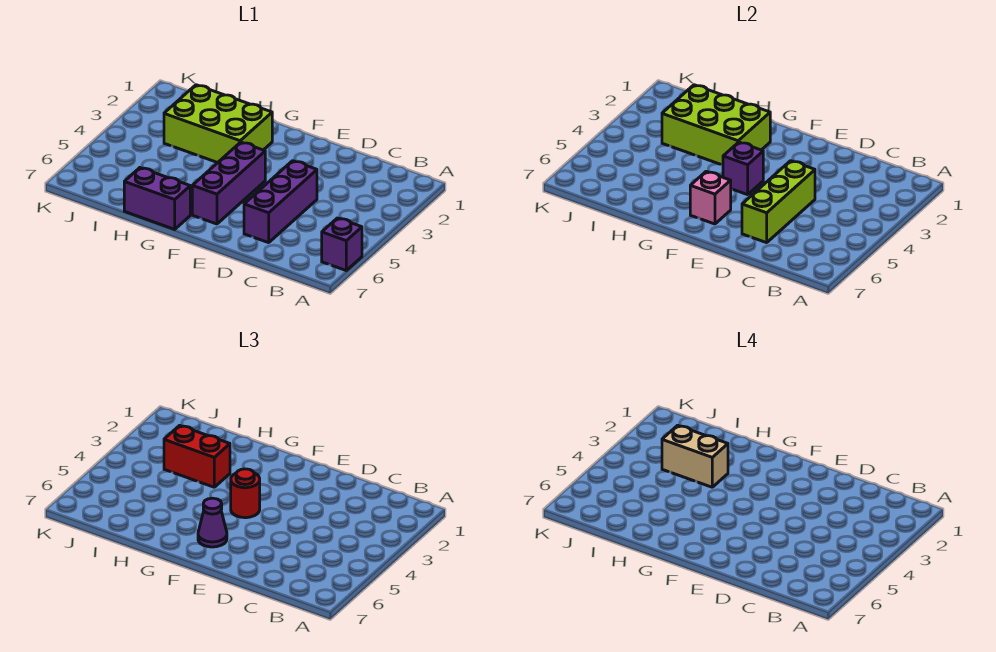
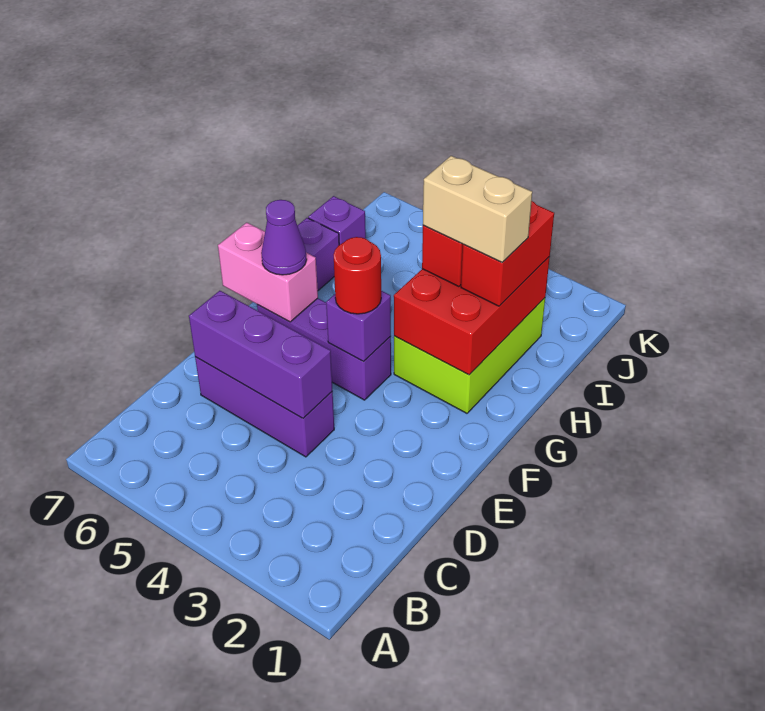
purple 1x1 brick [322,218,362,270] -> purple 1x1 brick moved to [308,196,366,245]
lime 1x3 brick [742,161,815,243] -> purple 1x3 brick [189,291,333,418]
pink 1x1 brick [690,172,731,224] -> pink 1x2 brick [218,223,318,322]
lime 2x3 brick [662,85,770,165] -> red 2x3 brick [394,257,550,375]
none -> red 1x2 brick [461,201,554,306]
tan 1x2 brick [662,425,728,487] -> tan 1x2 brick turned to [423,156,532,262]

